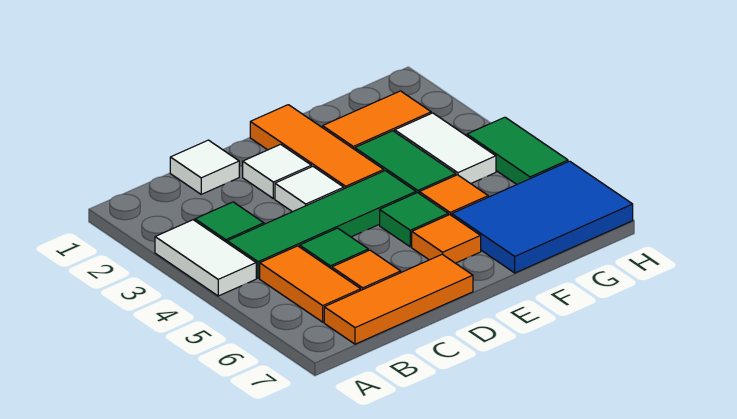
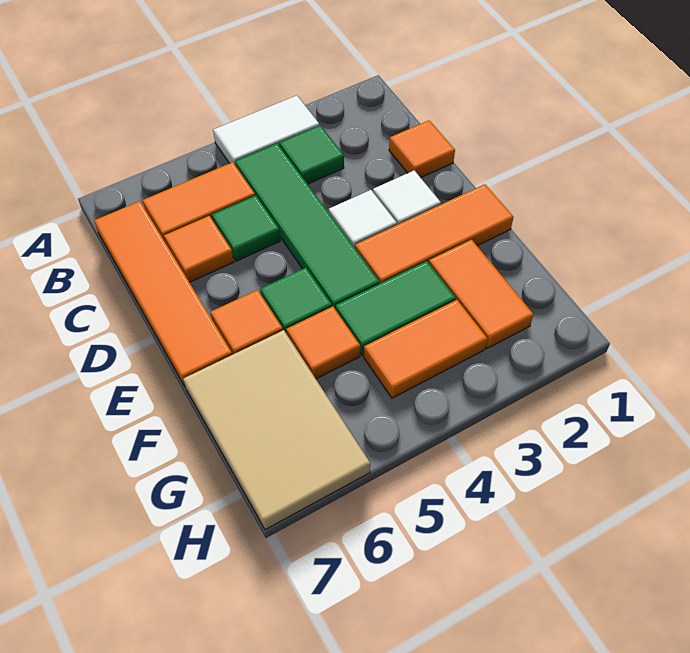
orange 1x3 tile [324,254,473,344] -> orange 1x4 tile [94,201,232,386]
white 1x1 tile [170,140,239,194] -> orange 1x1 tile [389,120,455,178]
blue 2x3 tile [452,161,633,273] -> tan 2x3 tile [183,330,370,530]
white 1x2 tile [395,113,496,184] -> orange 1x2 tile [364,300,487,398]
green 1x2 tile [467,117,568,184] -> none

